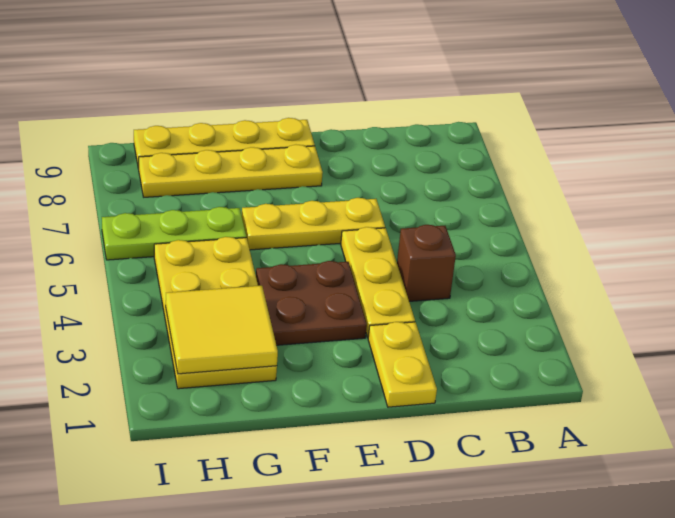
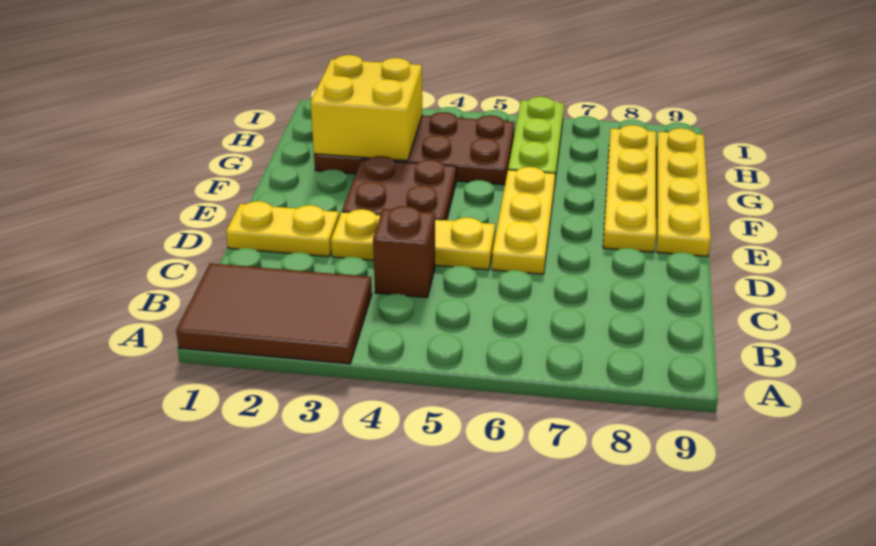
none -> brown 2x3 tile [176,263,372,364]
yellow 2x4 plate [154,237,277,389] -> brown 2x4 plate [314,112,515,185]
yellow 2x2 tile [166,286,278,374] -> yellow 2x2 brick [310,55,422,161]

